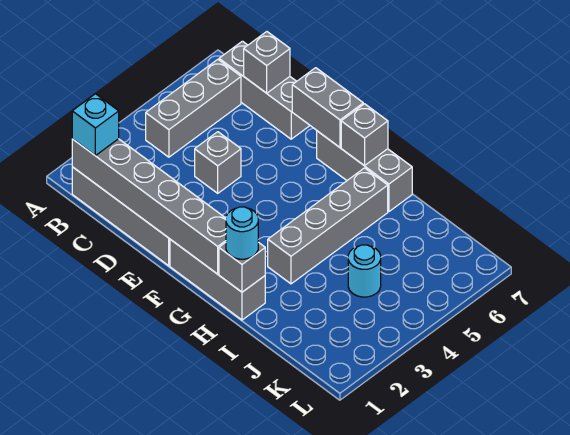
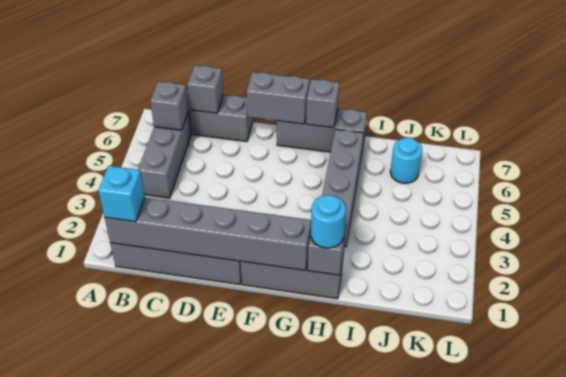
grey 1x1 brick [195,132,241,193] -> grey 1x1 brick moved to [150,82,188,130]
cyan 1x1 round brick [348,245,381,297] -> cyan 1x1 round brick moved to [390,138,422,183]

